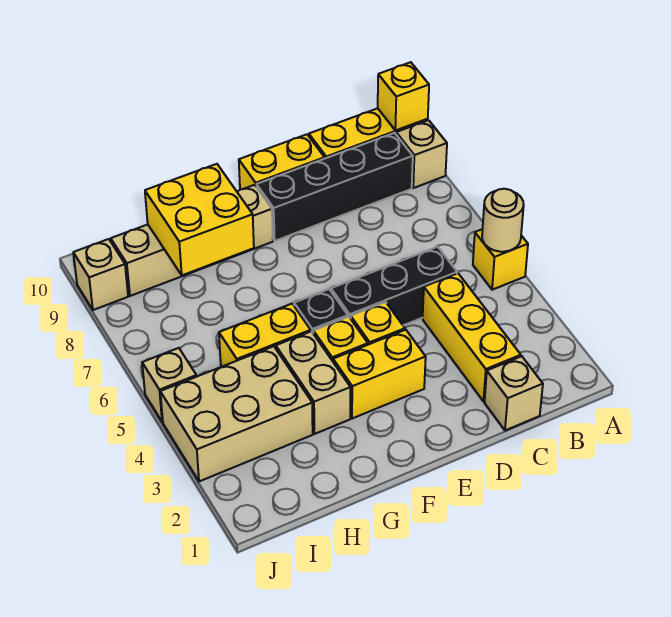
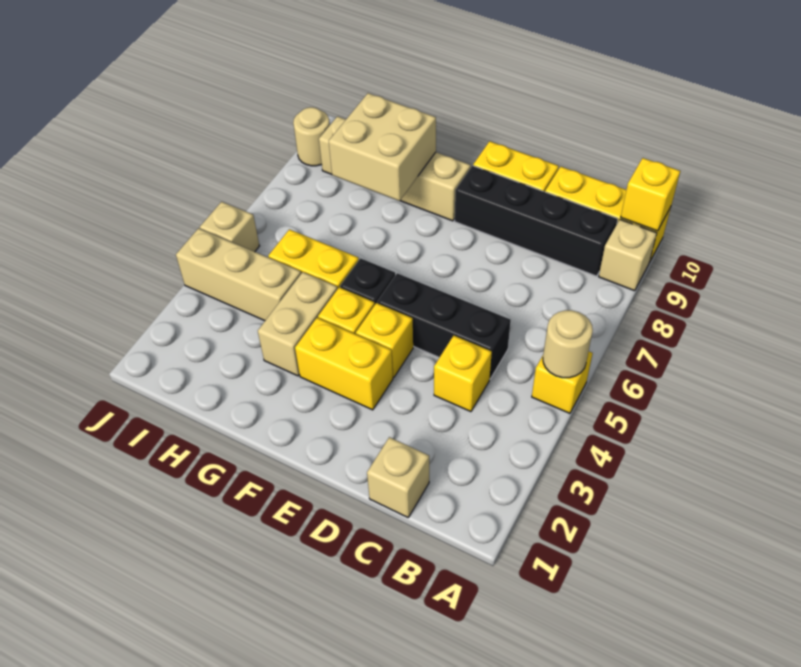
yellow 1x3 brick [423,273,521,402] -> yellow 1x1 brick [434,336,492,412]
yellow 2x2 brick [145,164,254,275] -> tan 2x2 brick [329,93,436,201]
tan 2x3 brick [160,346,313,481] -> tan 1x3 brick [176,228,301,321]
tan 1x1 brick [73,239,128,310] -> tan 1x1 round brick [293,107,330,166]

